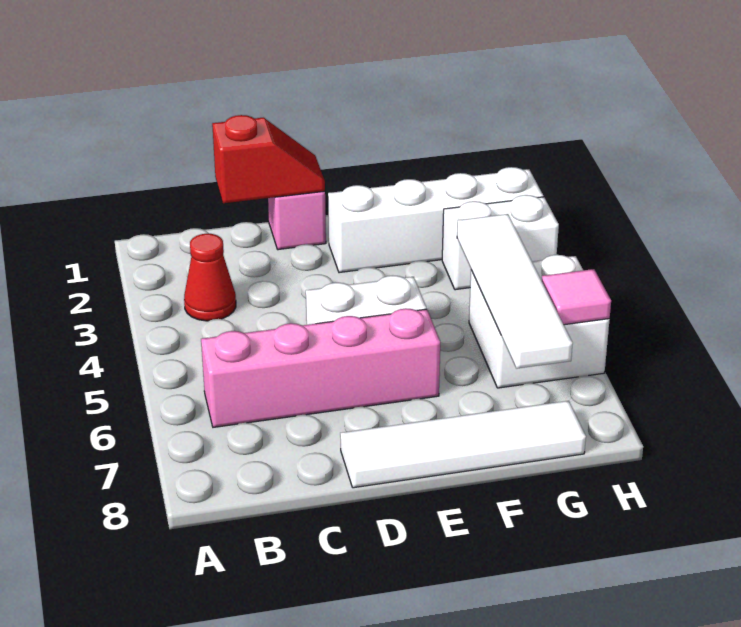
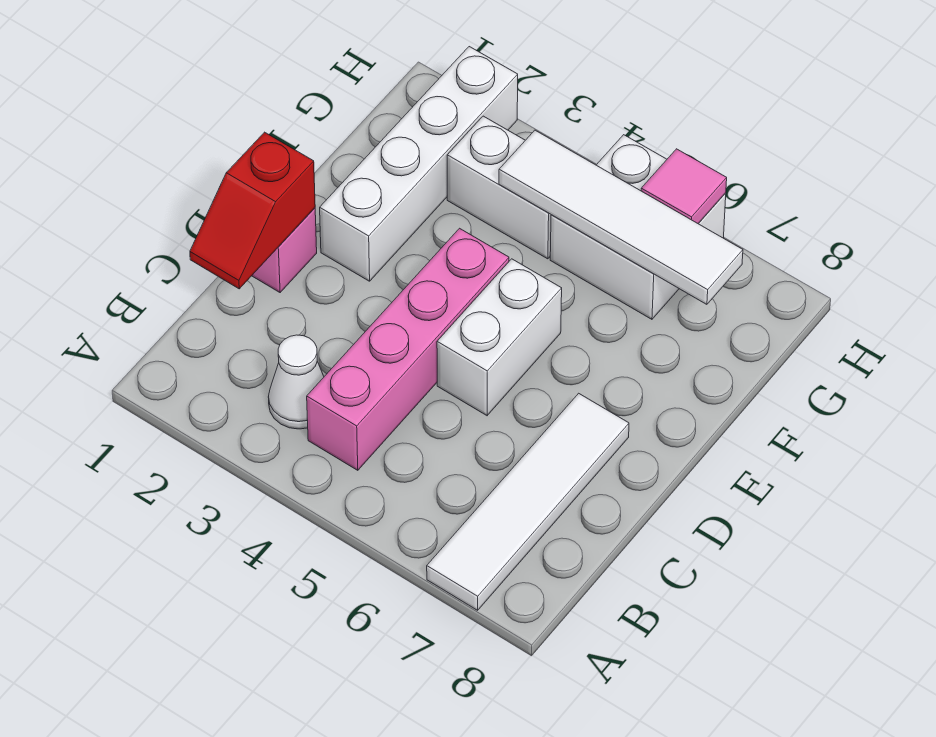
red 1x1 cone [184,234,236,321] -> white 1x1 cone [268,335,324,429]
pink 1x4 brick [201,308,440,427] -> pink 1x4 brick moved to [307,228,509,470]
red 1x2 slope [212,115,325,203] -> red 1x2 slope turned to [190,132,315,289]
white 1x4 tile [340,401,586,488] -> white 1x4 tile moved to [427,393,629,610]
white 1x2 brick [442,195,559,290] -> white 1x2 brick turned to [447,116,551,259]

